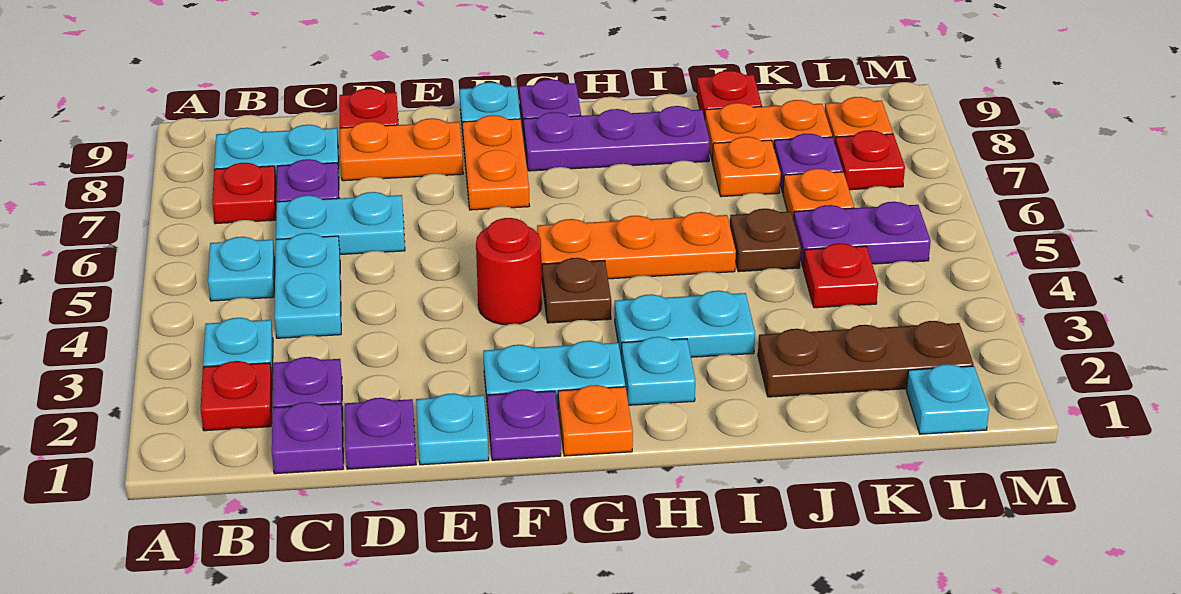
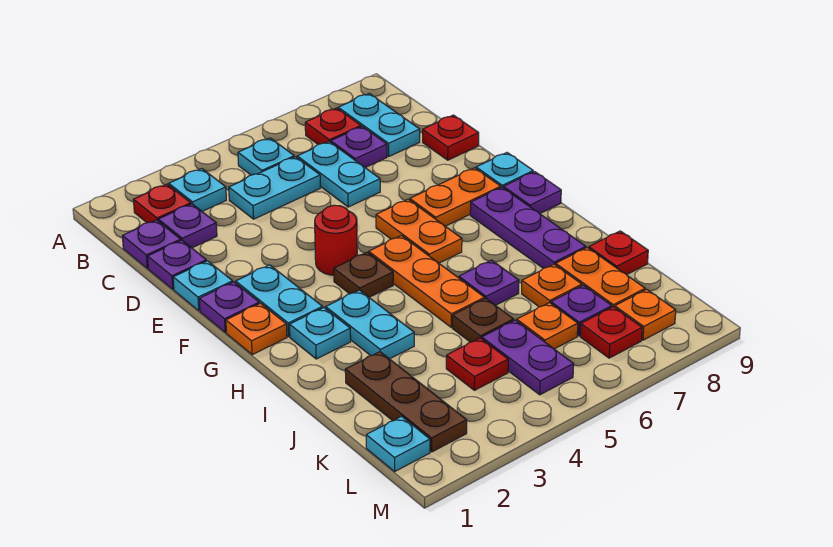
orange 1x2 plate [340,118,463,181] -> orange 1x2 plate moved to [376,199,462,263]
none -> purple 1x1 plate [459,260,519,305]

